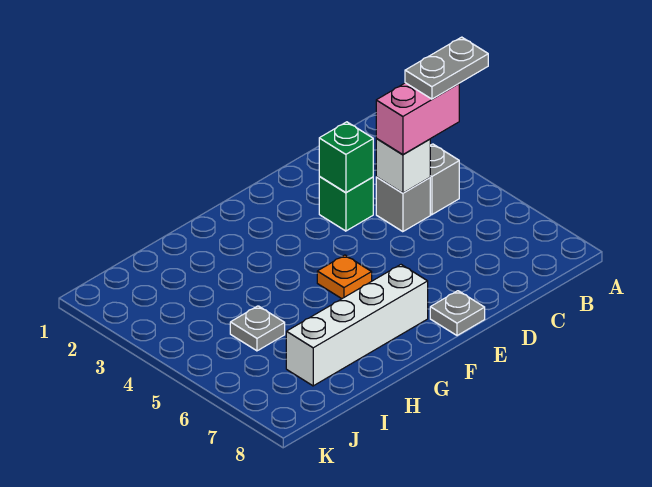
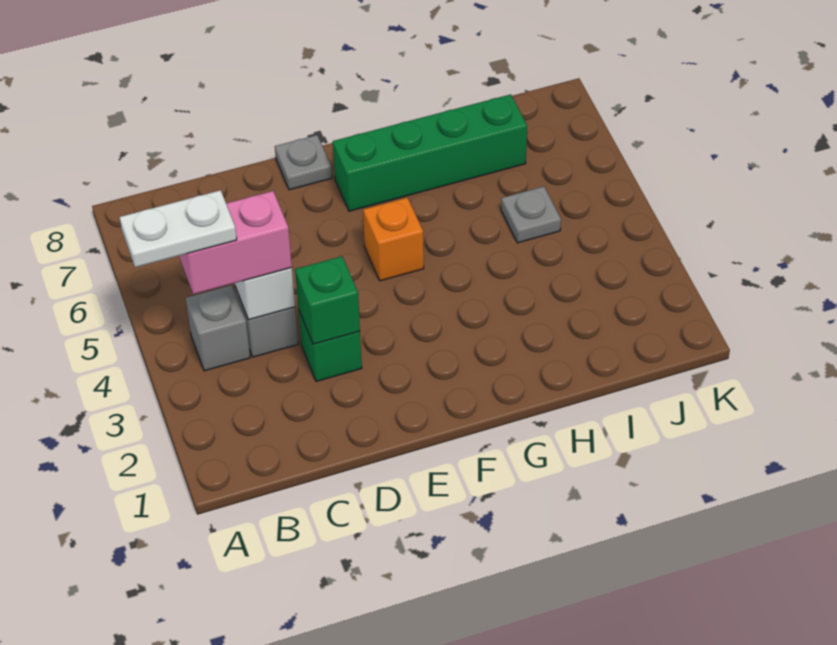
grey 1x2 plate [405,37,488,99] -> white 1x2 plate [120,190,237,267]
orange 1x1 plate [317,255,372,299] -> orange 1x1 brick [363,198,424,281]
white 1x4 brick [286,265,428,386] -> green 1x4 brick [333,94,527,211]

